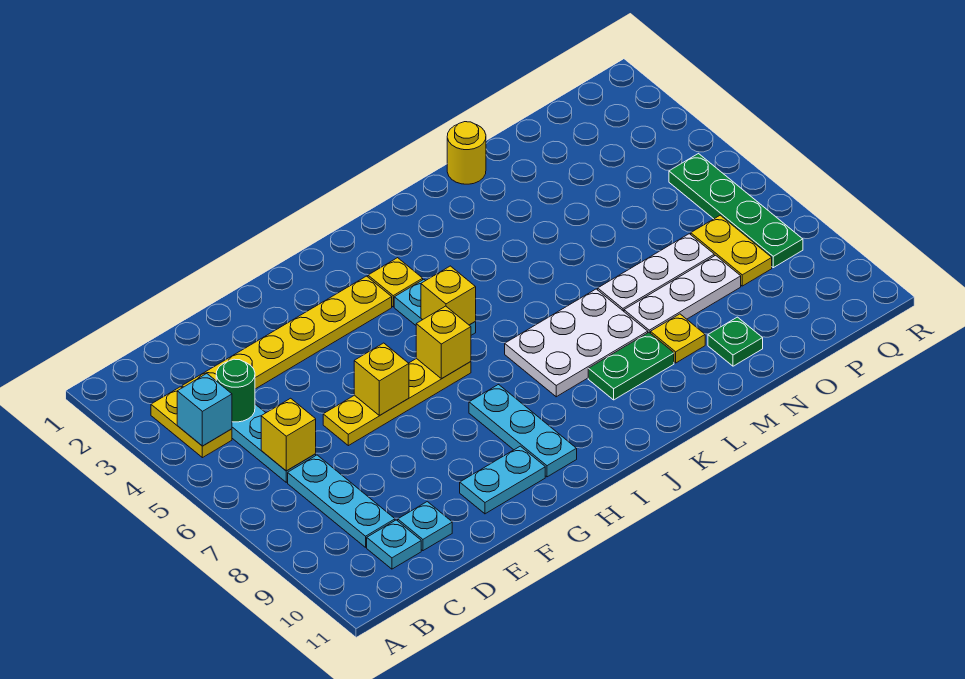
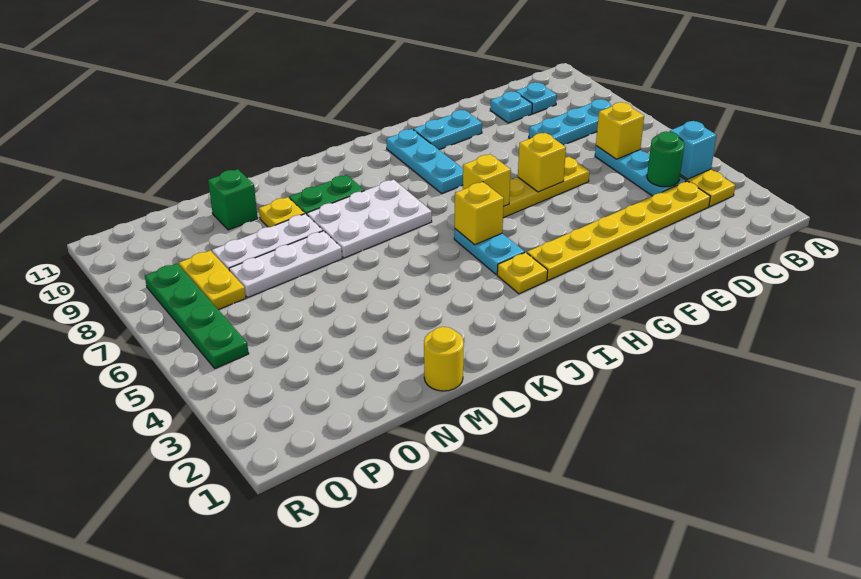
cyan 1x3 plate [288,455,395,547] -> cyan 1x3 plate turned to [529,99,612,145]
green 1x1 plate [708,317,763,366] -> green 1x1 brick [208,169,258,230]

